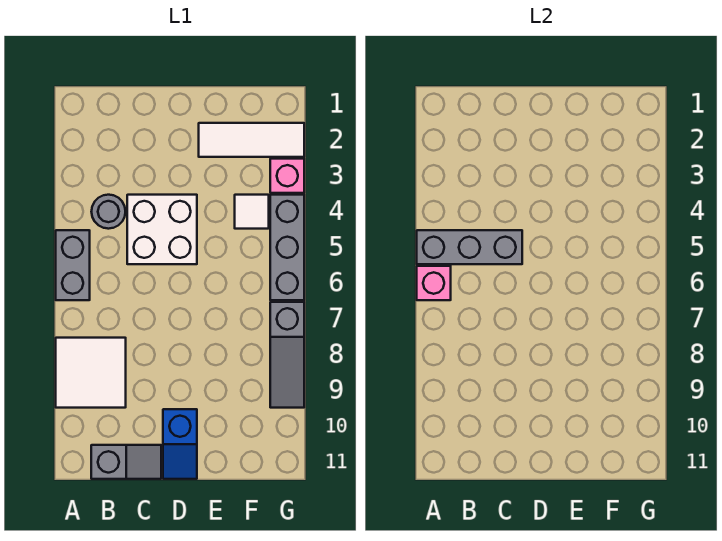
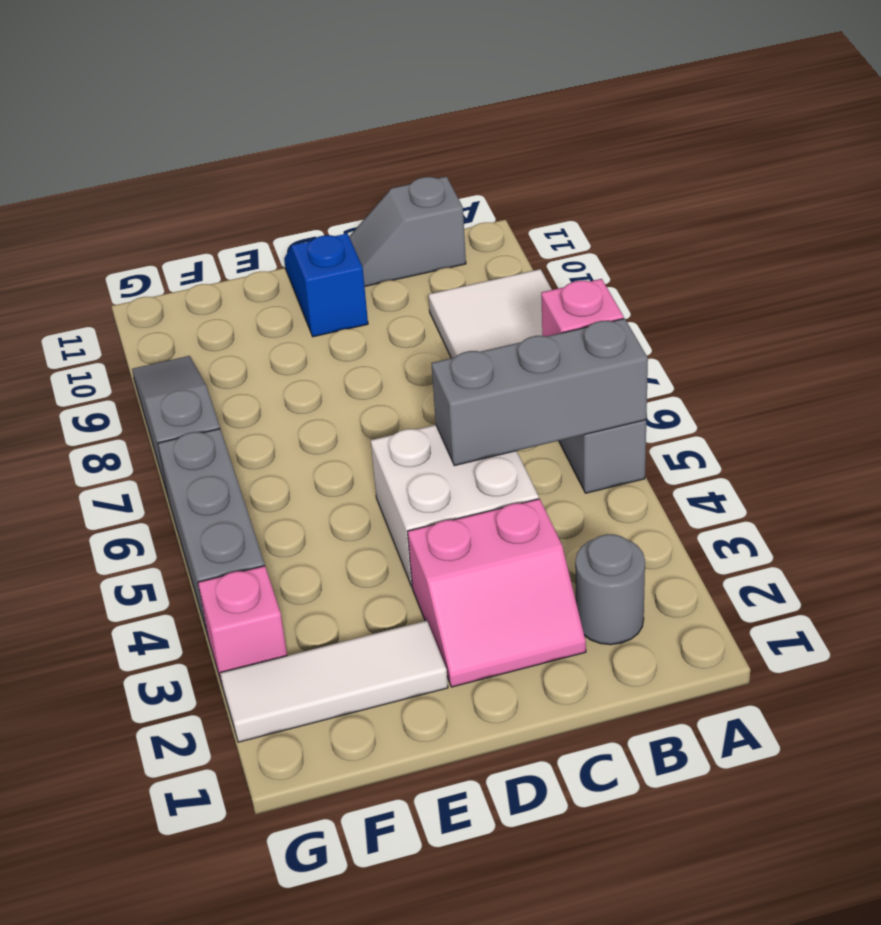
grey 1x1 round brick [91,195,125,229] -> grey 1x1 round brick moved to [575,534,645,645]
none -> pink 2x2 slope [408,499,586,687]
white 1x1 tile [235,195,269,229] -> none

